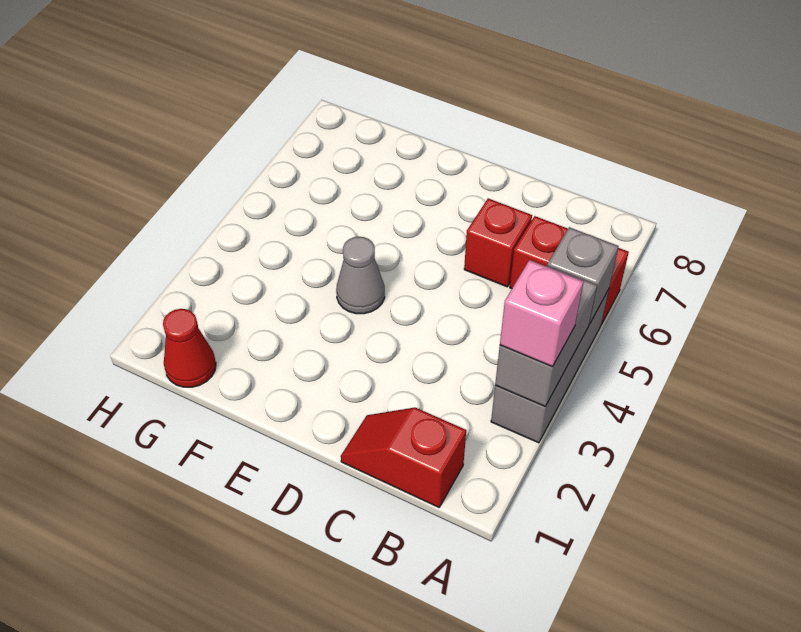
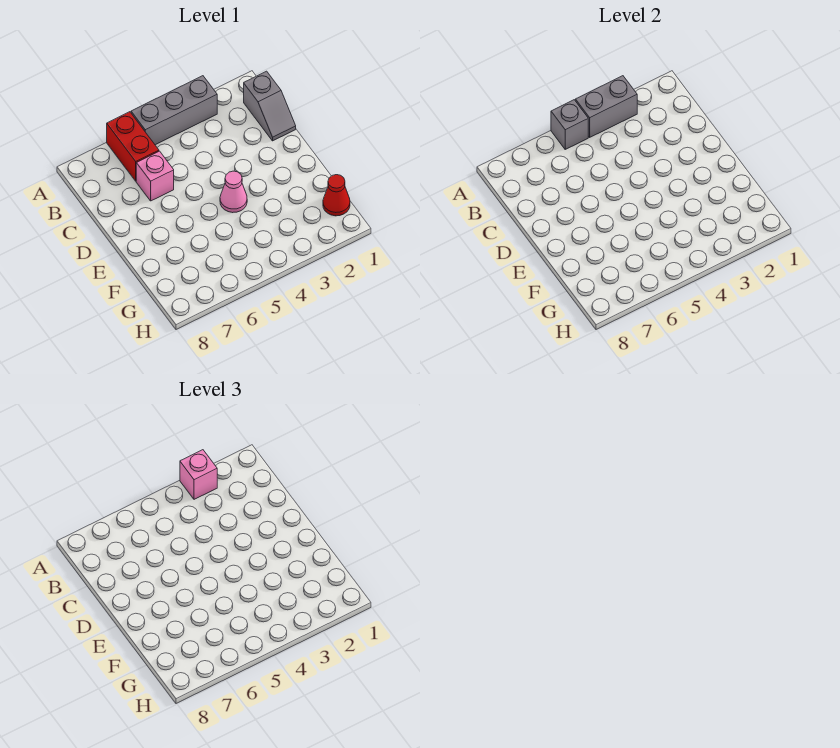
red 1x2 slope [341,408,466,507] -> grey 1x2 slope [244,71,296,141]
red 1x1 brick [464,198,532,287] -> pink 1x1 brick [136,151,174,201]
grey 1x1 cone [336,237,385,314] -> pink 1x1 cone [220,171,247,213]

